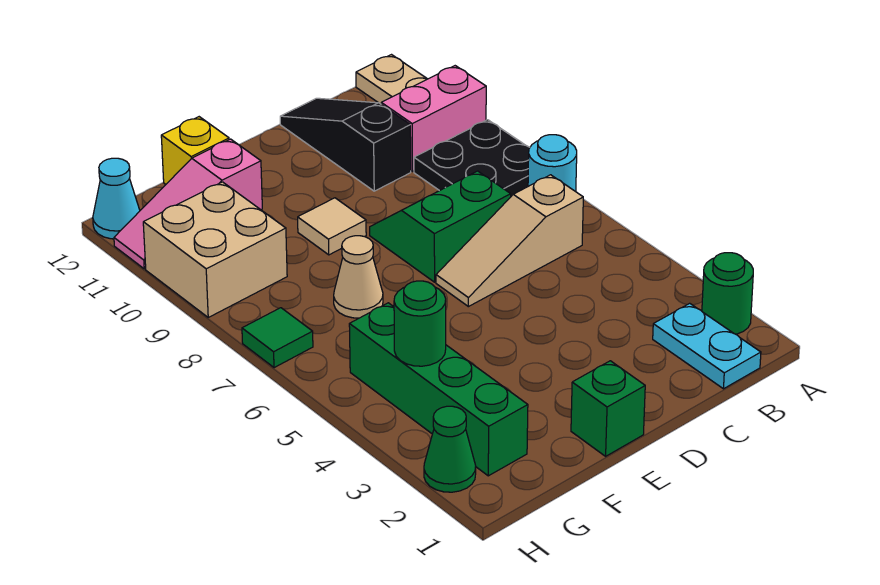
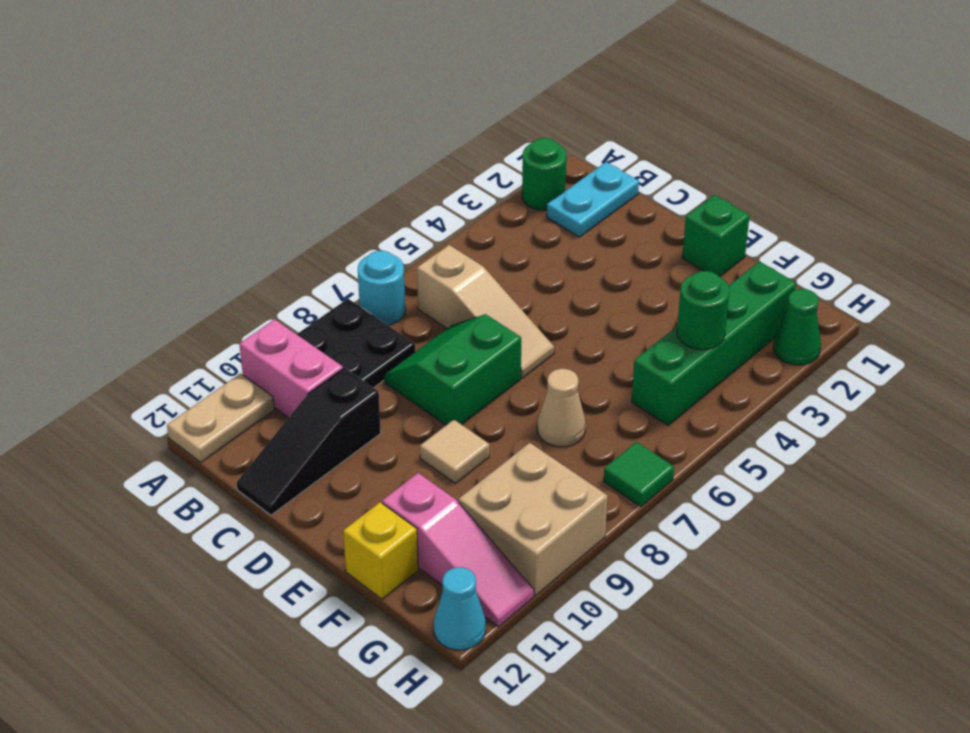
green 2x2 slope [370,171,511,282] -> green 2x2 slope turned to [384,314,521,425]

